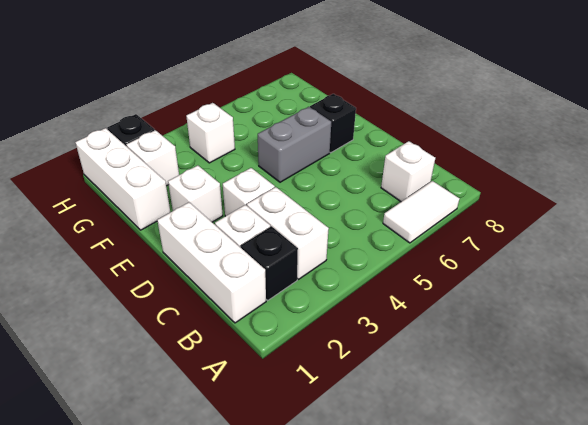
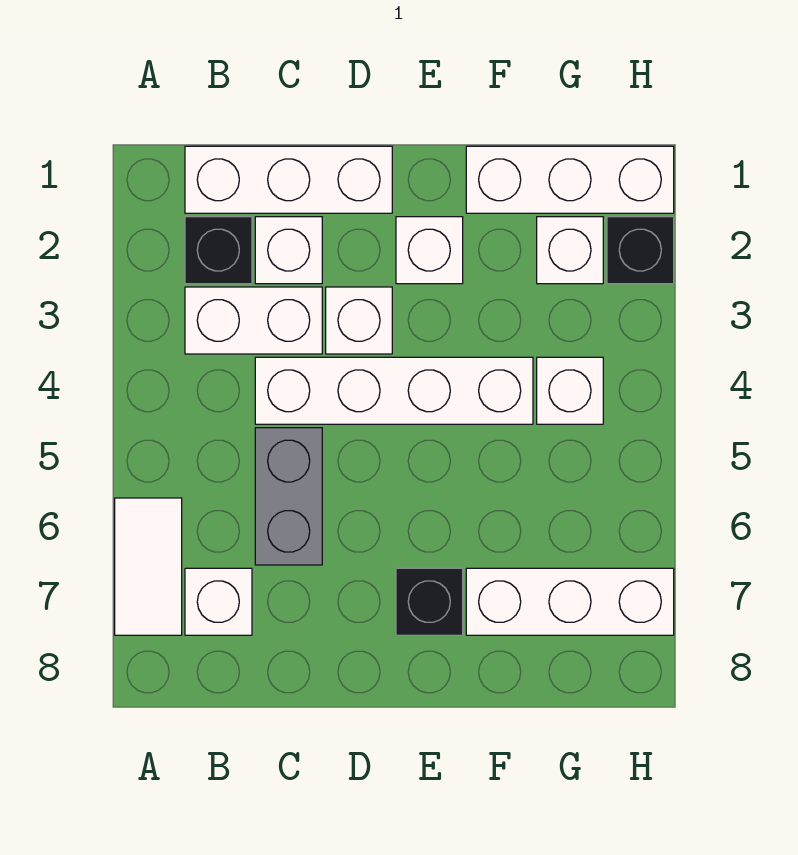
none -> white 1x4 brick [255,357,533,424]
grey 1x2 brick [258,107,331,182] -> grey 1x2 brick moved to [255,428,322,565]
none -> white 1x3 brick [466,568,674,635]

